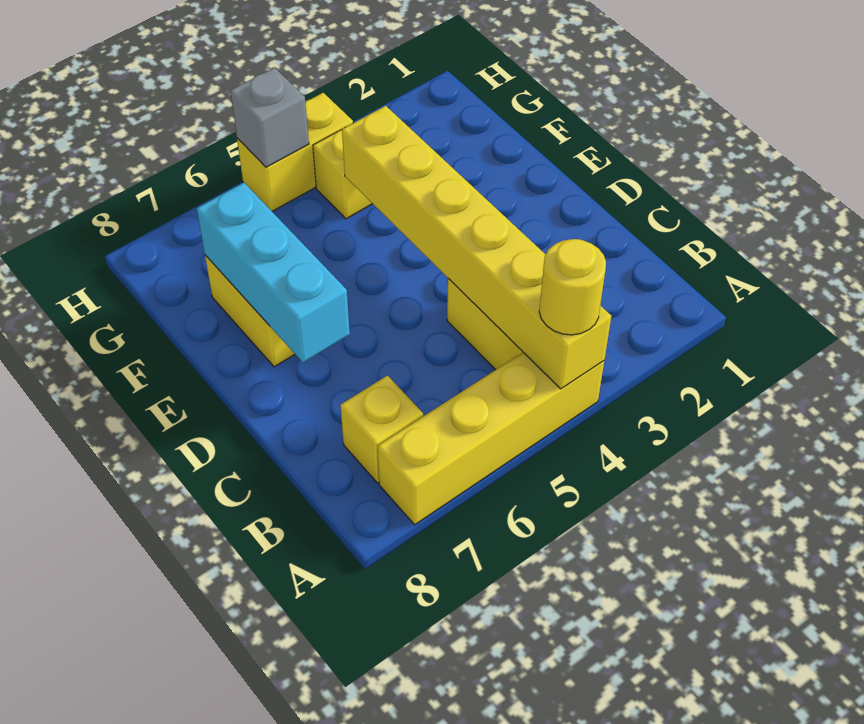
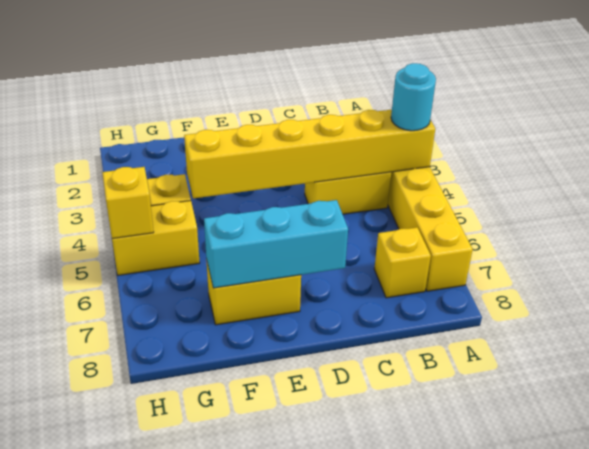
yellow 1x1 round brick [539,239,606,335] -> cyan 1x1 round brick [391,63,436,131]
yellow 1x2 brick [237,93,353,211] -> yellow 1x2 brick turned to [112,201,200,275]
grey 1x1 brick [230,68,309,167] -> yellow 1x1 brick [102,167,154,239]

